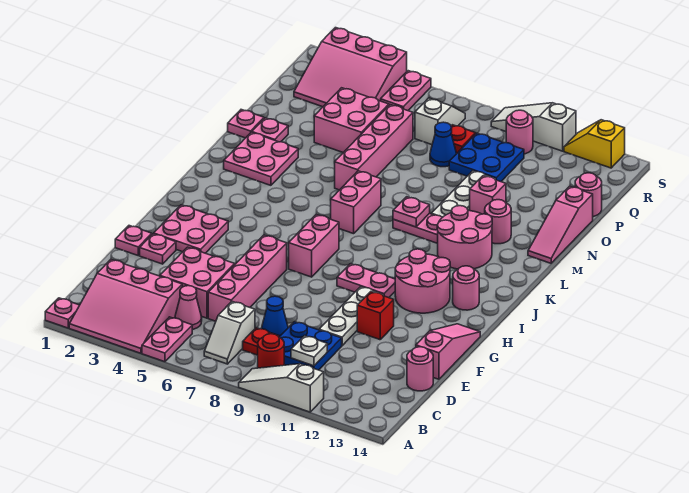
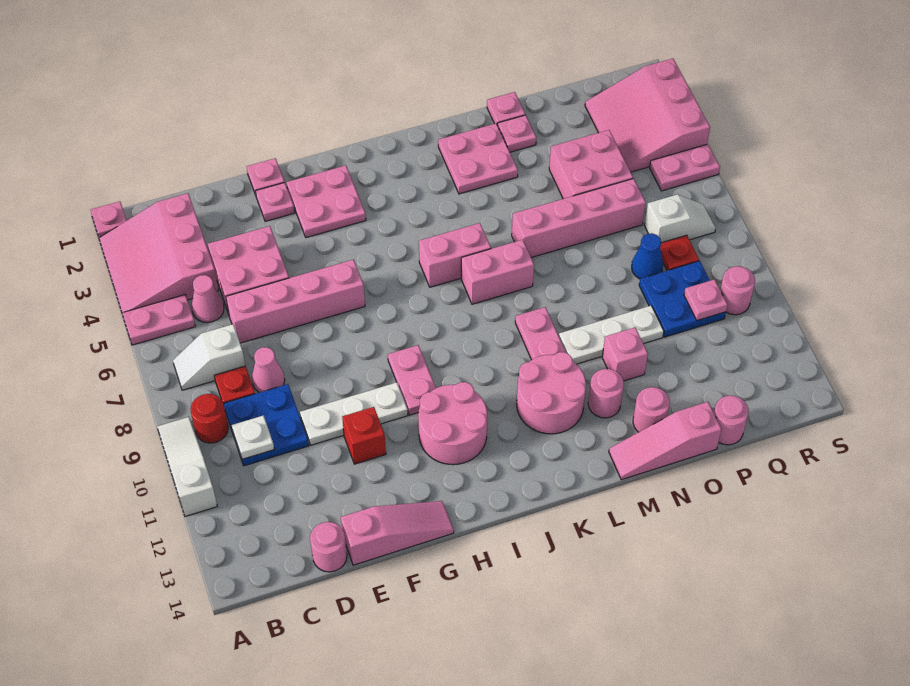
blue 1x1 cone [262,296,288,337] -> pink 1x1 cone [252,347,285,393]
pink 1x2 brick [289,215,339,277] -> pink 1x2 brick moved to [419,223,491,287]
pink 1x1 round brick [453,266,479,310] -> pink 1x1 round brick moved to [633,387,670,432]
pink 1x1 plate [393,197,430,227] -> pink 1x1 plate moved to [684,280,727,321]
white 1x3 slope [491,103,576,151] -> none
yellow 1x2 slope [564,120,625,168] -> none

